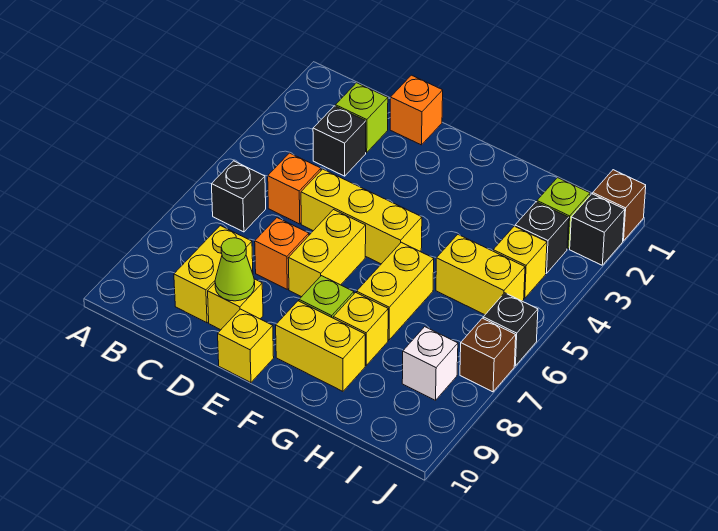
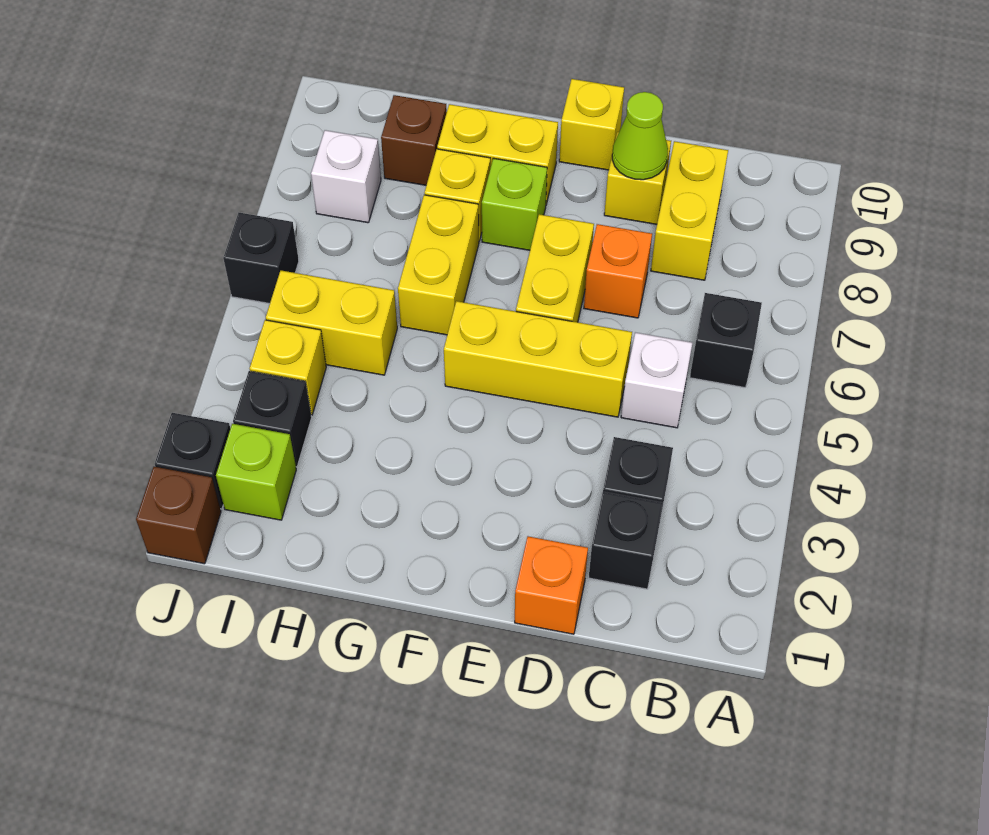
lime 1x1 brick [335,83,388,152] -> black 1x1 brick [589,492,663,589]
orange 1x1 brick [268,153,321,224] -> white 1x1 brick [621,332,692,428]
brown 1x1 brick [460,318,516,392] -> brown 1x1 brick moved to [381,95,447,185]

